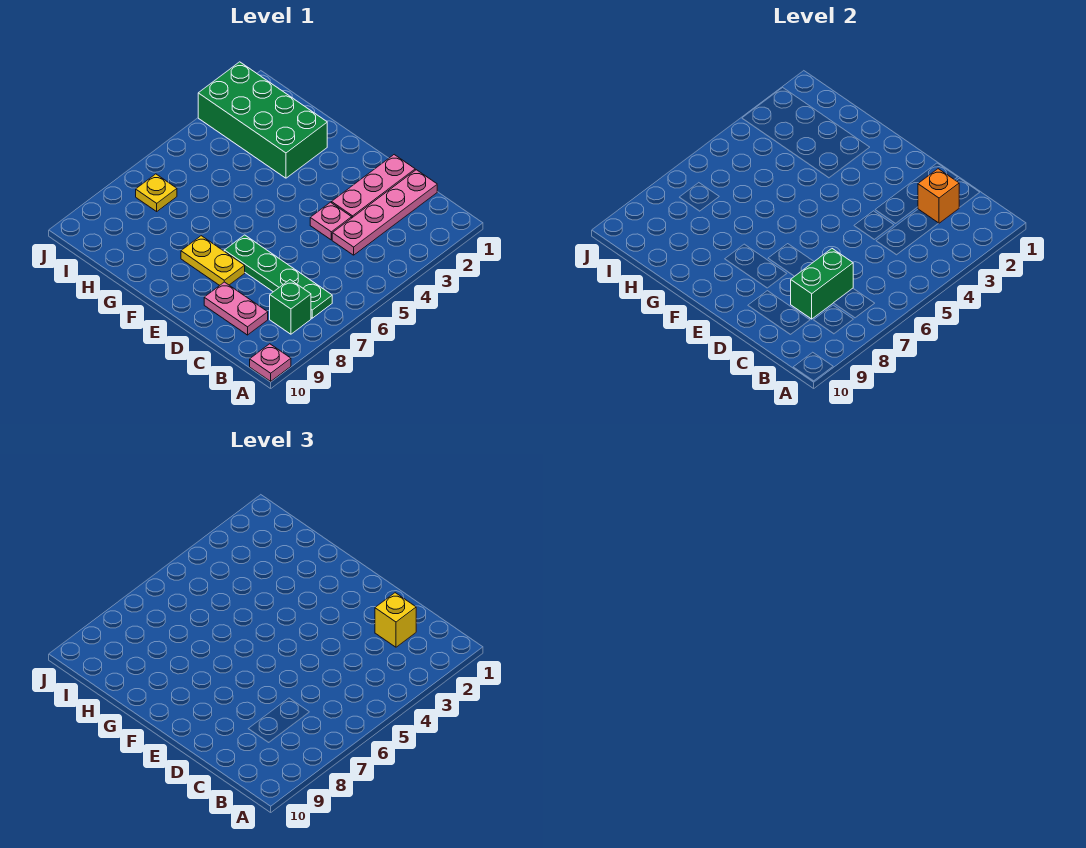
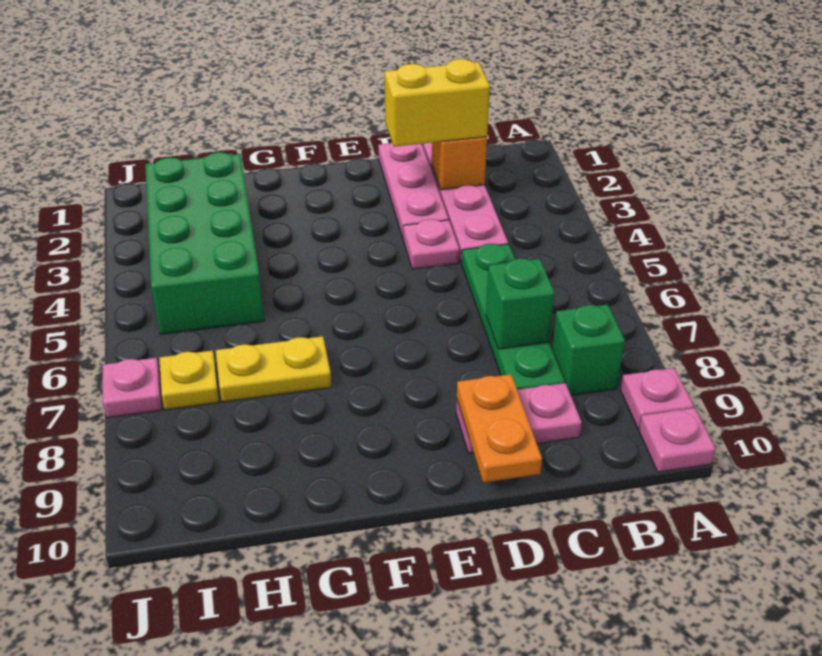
none -> pink 1x1 plate [621,368,694,429]
green 1x4 plate [224,235,332,318] -> green 1x4 plate turned to [462,244,565,390]
yellow 1x1 brick [375,593,416,647] -> yellow 1x2 brick [385,59,490,147]
green 1x2 brick [791,249,853,319] -> green 1x1 brick [486,259,555,349]
none -> orange 1x2 plate [457,374,542,483]
yellow 1x2 plate [181,236,245,285] -> yellow 1x2 plate moved to [216,336,331,402]
green 2x4 brick [198,62,327,178] -> green 2x4 brick turned to [145,152,264,334]
none -> pink 1x1 plate [103,358,162,418]

